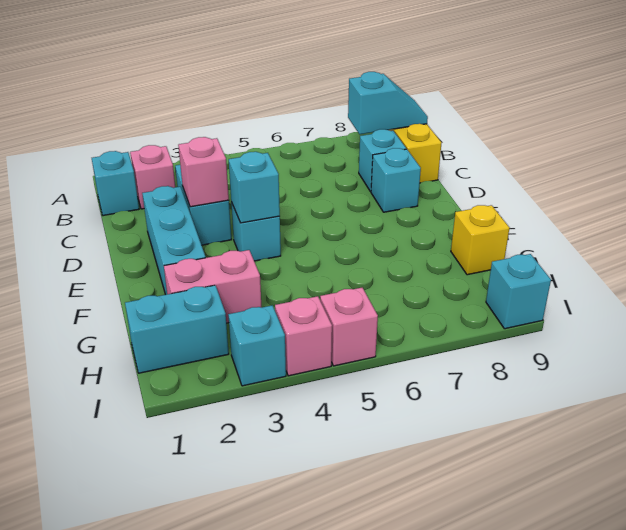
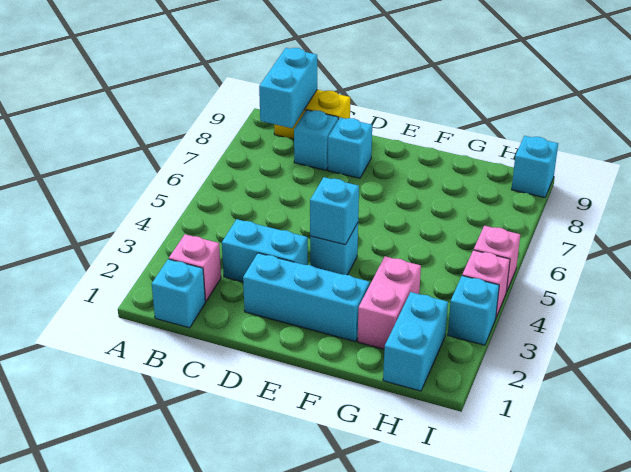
cyan 1x2 slope [348,72,428,134] -> cyan 1x2 brick [259,48,317,128]
pink 1x1 brick [178,137,229,207] -> none
yellow 1x1 brick [451,205,509,275] -> none

